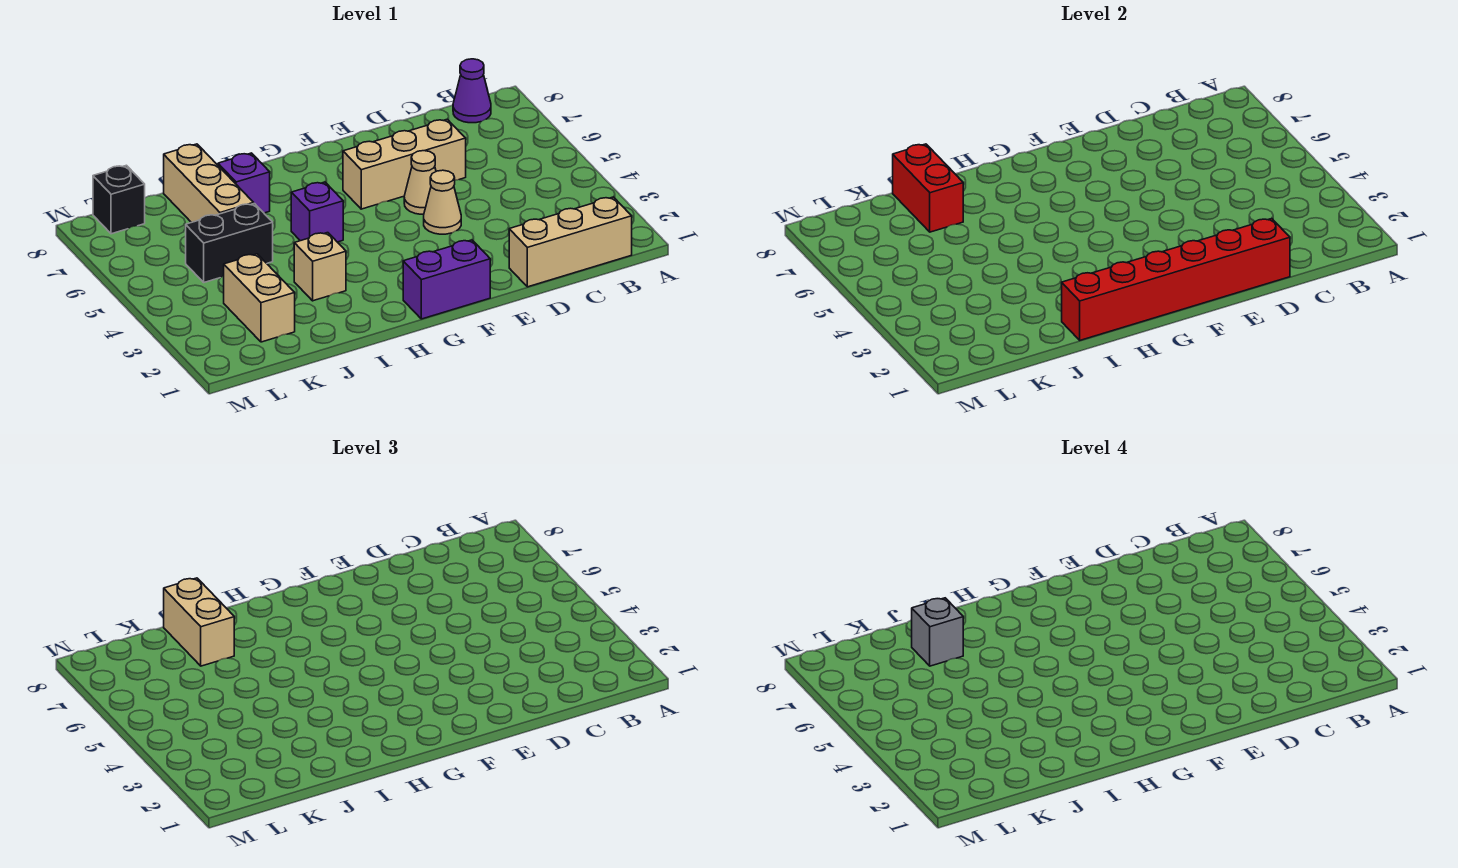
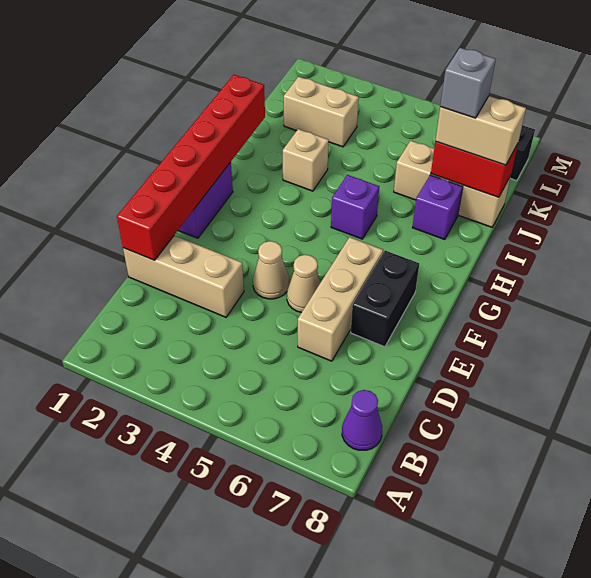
tan 1x3 brick [509,197,632,287] -> tan 1x3 brick turned to [123,236,244,317]
black 1x2 brick [186,204,273,282] -> black 1x2 brick moved to [351,251,419,347]

